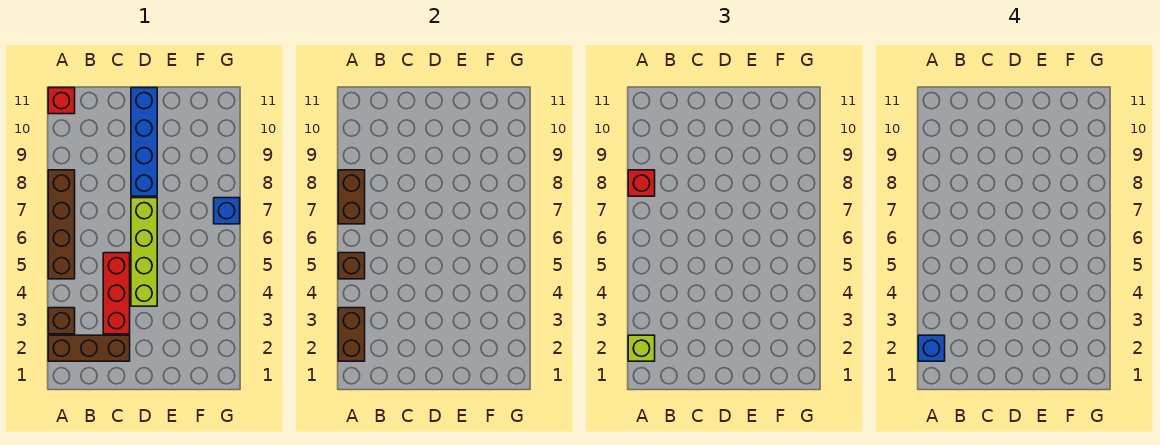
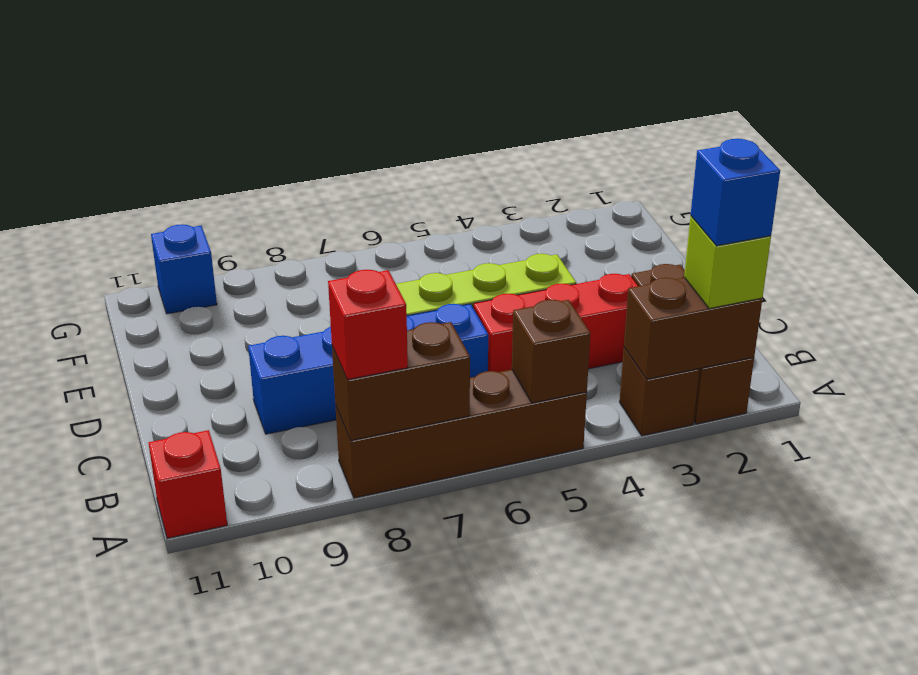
blue 1x4 brick [131,88,157,196] -> blue 1x4 brick moved to [248,304,488,434]
blue 1x1 brick [214,198,240,224] -> blue 1x1 brick moved to [151,224,217,314]

